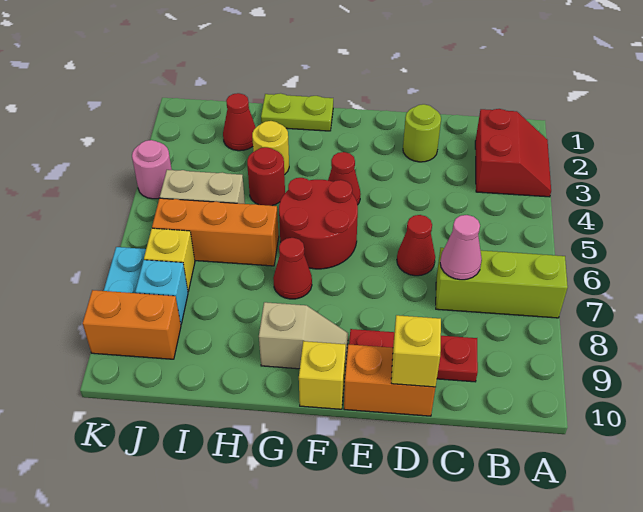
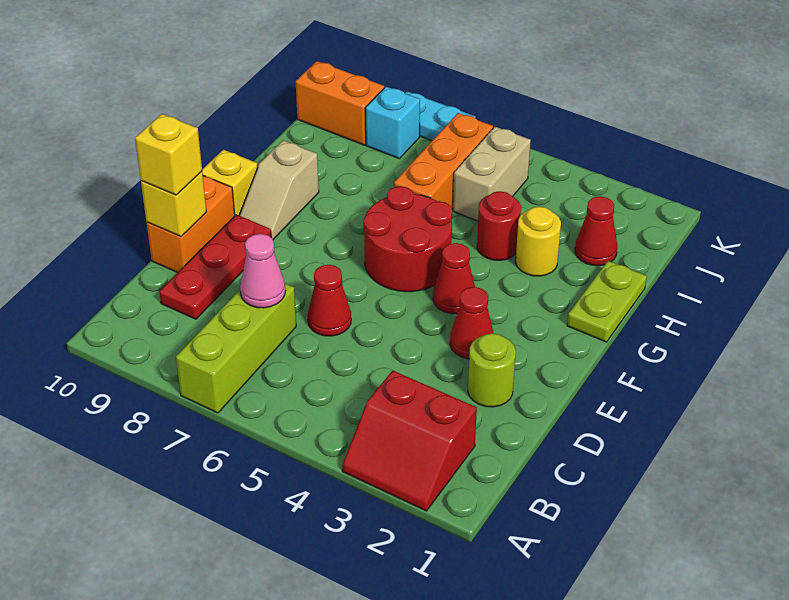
red 1x1 cone [273,238,312,299] -> red 1x1 cone moved to [450,287,494,359]
yellow 1x1 brick [144,228,195,291] -> yellow 1x1 brick moved to [135,114,202,195]
orange 1x2 brick [83,290,181,359] -> orange 1x2 brick turned to [296,61,384,145]
pink 1x1 round brick [132,140,172,199] -> none

